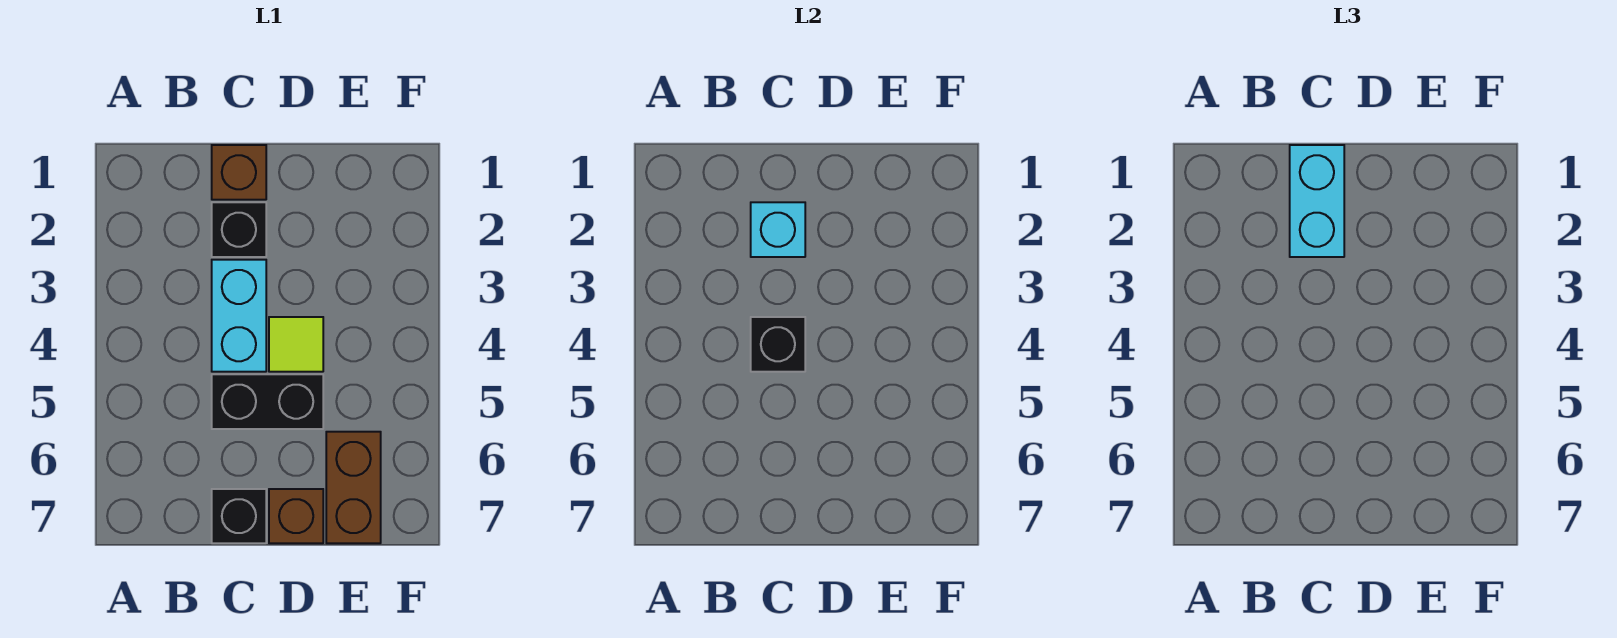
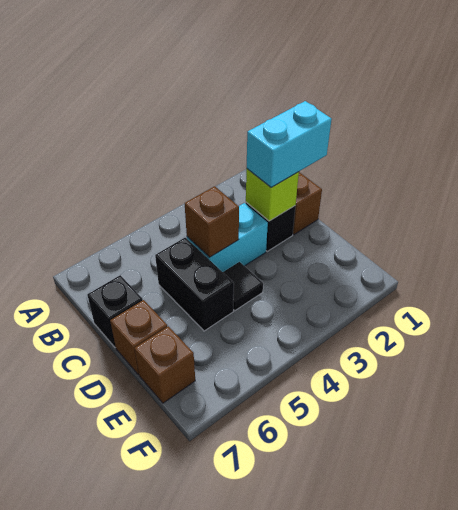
cyan 1x1 brick [751,202,805,257] -> lime 1x1 brick [246,169,299,221]
black 1x1 brick [751,317,805,372] -> brown 1x1 brick [185,186,239,257]
lime 1x1 tile [269,317,323,372] -> black 1x1 tile [223,262,263,311]
brown 1x2 brick [326,432,381,543] -> brown 1x1 brick [134,326,195,403]

